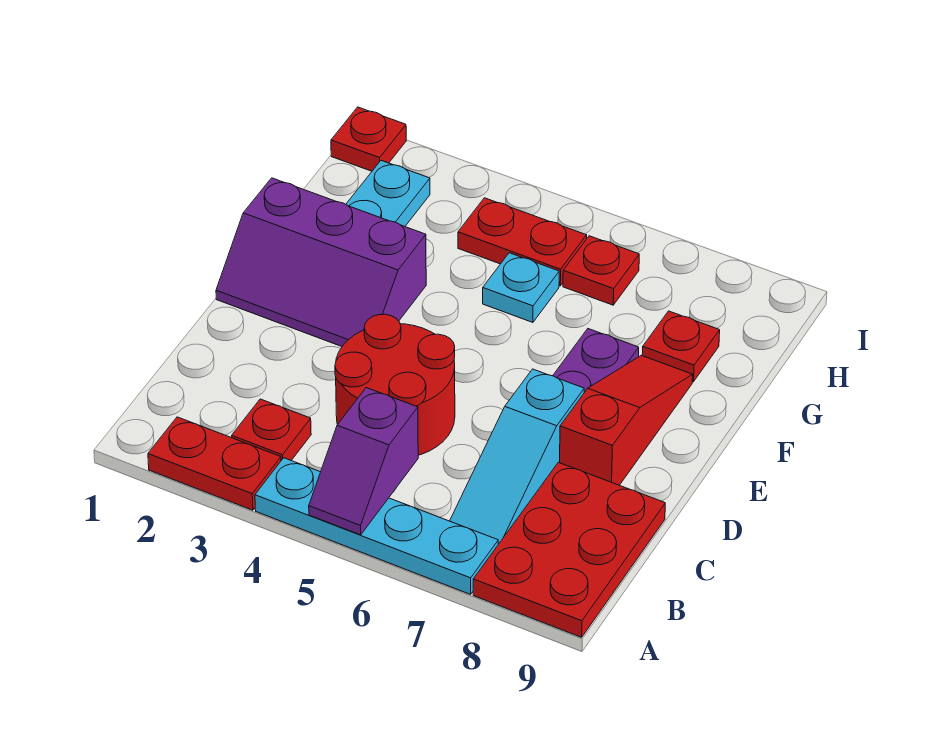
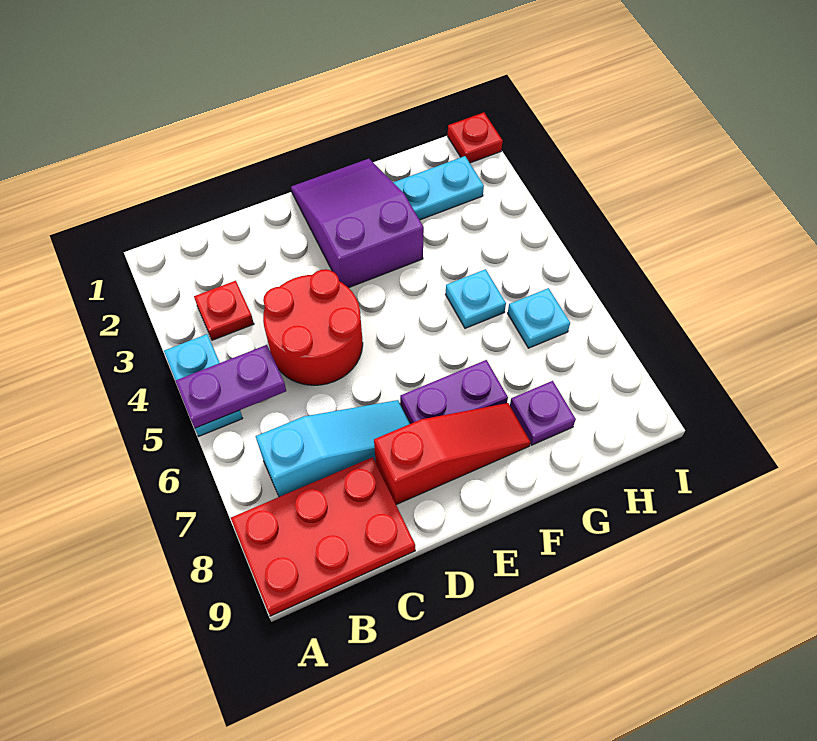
red 1x2 plate [148,417,281,510] -> none
cyan 1x4 plate [255,458,498,594] -> cyan 1x2 plate [164,334,243,436]
purple 1x2 slope [309,388,418,535] -> purple 1x2 plate [175,345,286,428]
cyan 1x3 slope [450,369,584,544] -> cyan 1x3 slope turned to [256,400,410,497]
purple 2x3 slope [216,178,426,347] -> purple 2x3 slope turned to [291,159,424,288]
red 1x1 plate [642,311,720,382] -> purple 1x1 plate [510,381,576,445]
red 1x2 plate [458,198,587,286] -> none
red 1x1 plate [563,236,639,305] -> cyan 1x1 plate [508,288,570,348]

